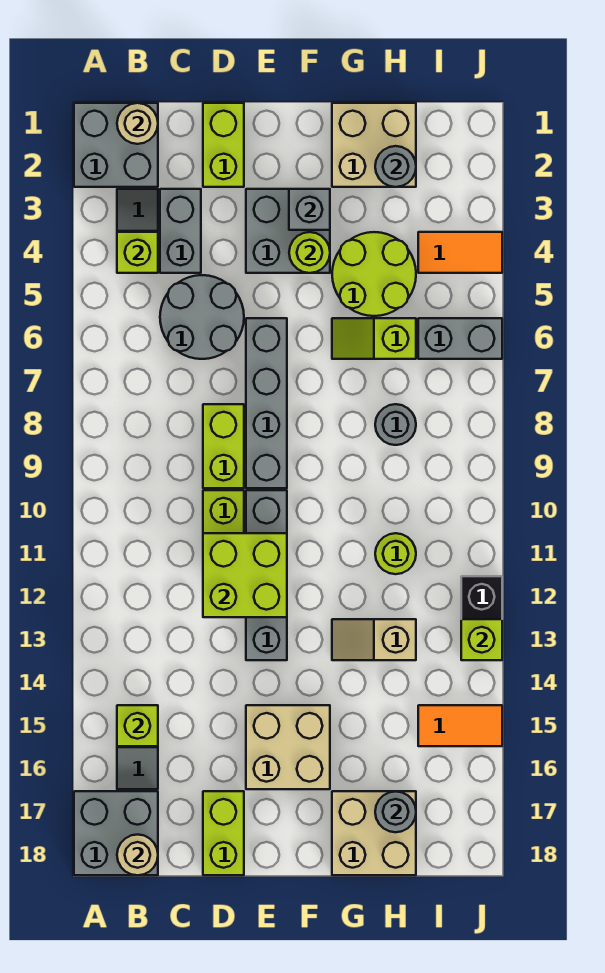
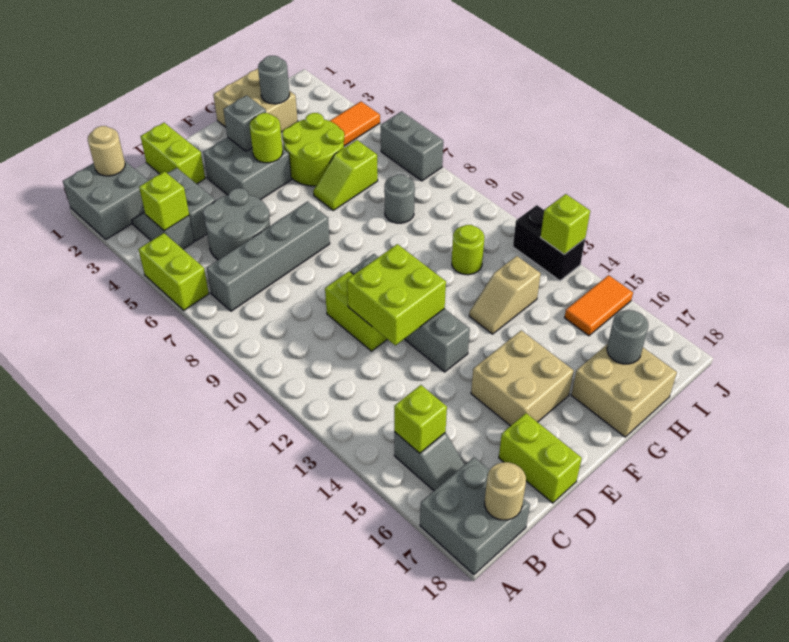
lime 1x2 brick [203,404,244,488] -> lime 1x2 brick moved to [138,233,209,310]
grey 1x4 brick [246,318,287,488] -> grey 1x4 brick turned to [207,202,330,311]
grey 1x2 brick [418,318,502,359] -> grey 1x2 brick turned to [381,112,443,181]

